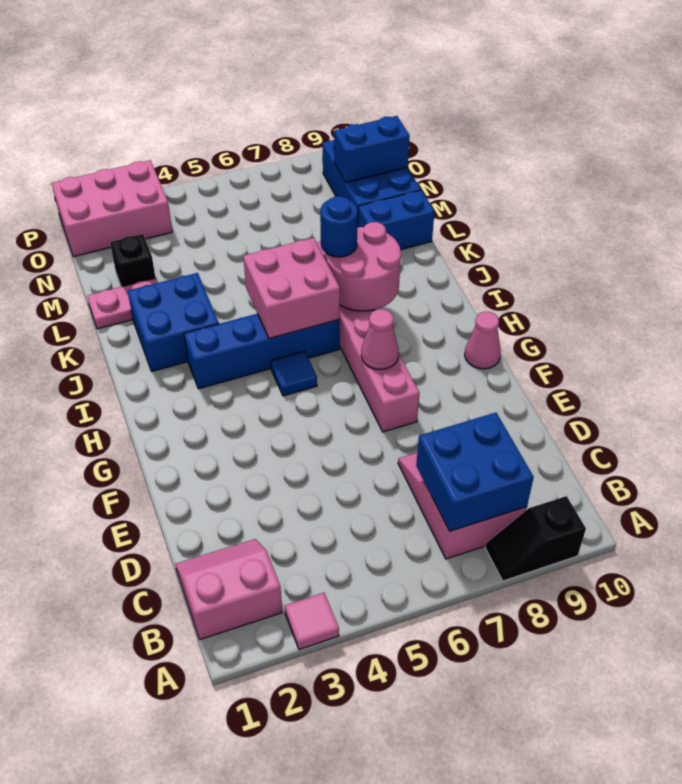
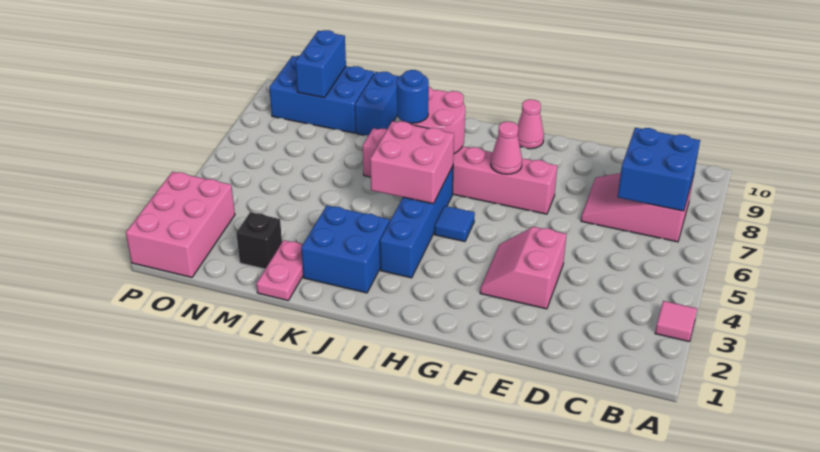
black 1x2 slope [485,496,586,581] -> none
pink 2x2 slope [175,539,282,640] -> pink 2x2 slope moved to [480,227,566,309]

